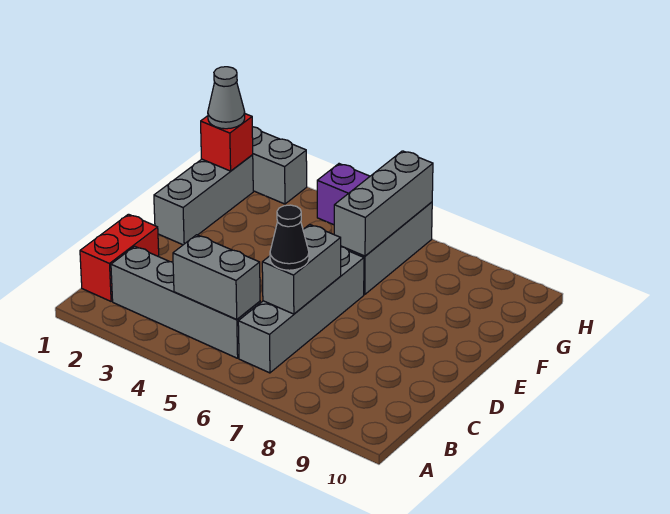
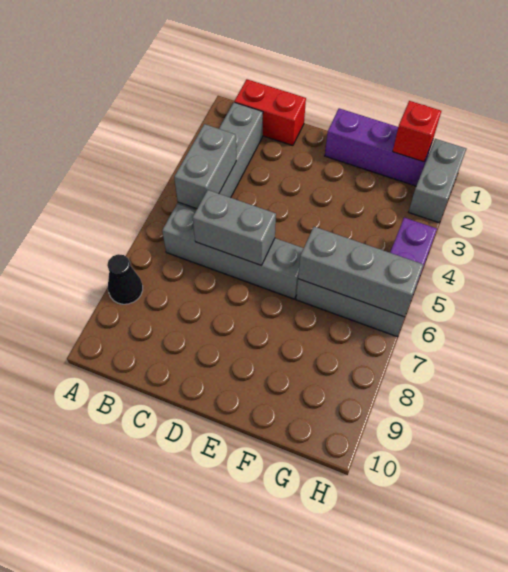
black 1x1 cone [270,205,309,270] -> black 1x1 cone moved to [107,254,143,304]
grey 1x3 brick [154,155,253,245] -> purple 1x3 brick [325,108,432,186]
grey 1x1 cone [208,67,245,129] -> none

